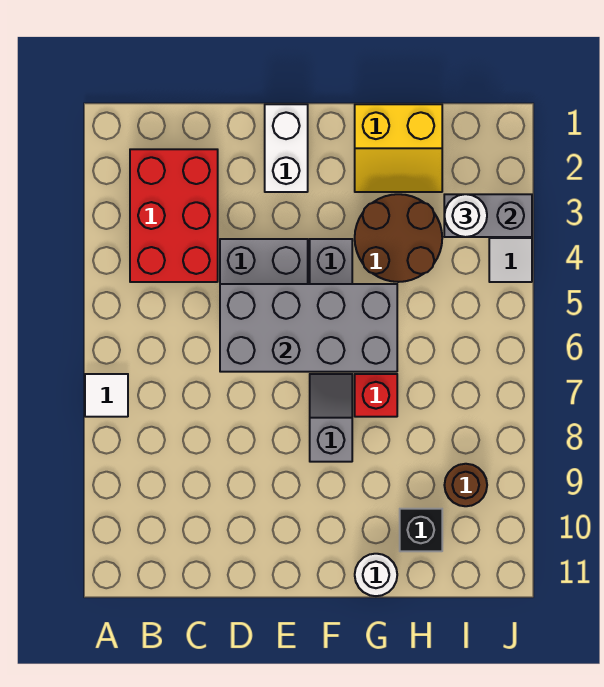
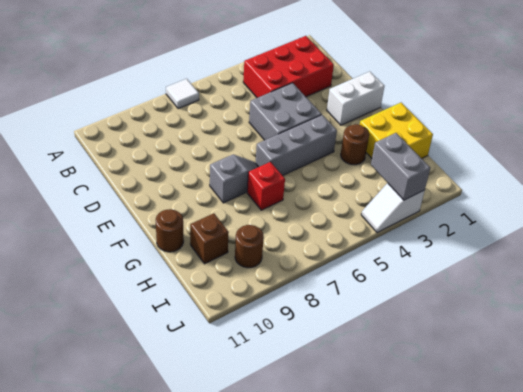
grey 2x4 brick [220,284,397,372] -> none
yellow 2x2 slope [355,104,442,192] -> yellow 2x2 brick [360,103,433,159]
brown 2x2 round brick [355,194,442,282] -> brown 1x1 round brick [341,124,369,165]
white 1x1 round brick [355,554,397,596] -> brown 1x1 round brick [156,209,184,252]
black 1x1 brick [400,509,442,551] -> brown 1x1 brick [190,213,229,264]
white 1x1 round brick [444,194,487,237] -> none

